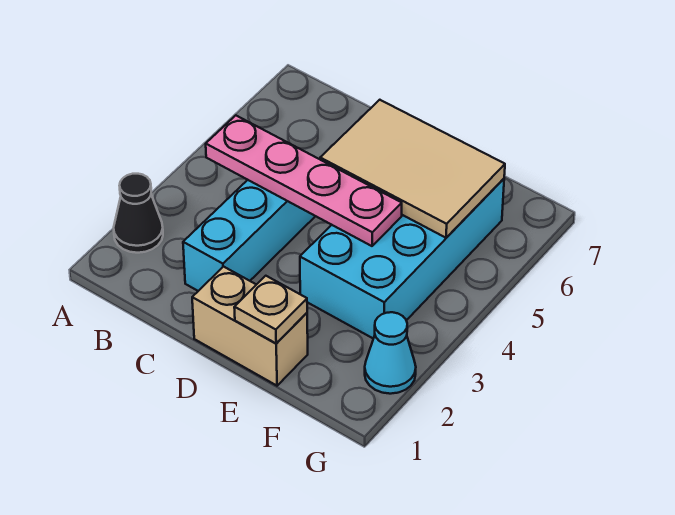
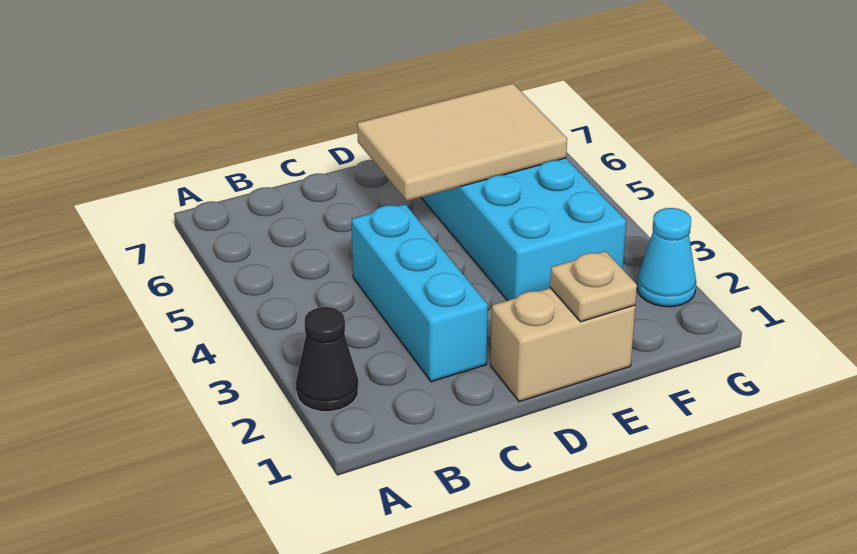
pink 1x4 plate [206,116,402,246] -> none

